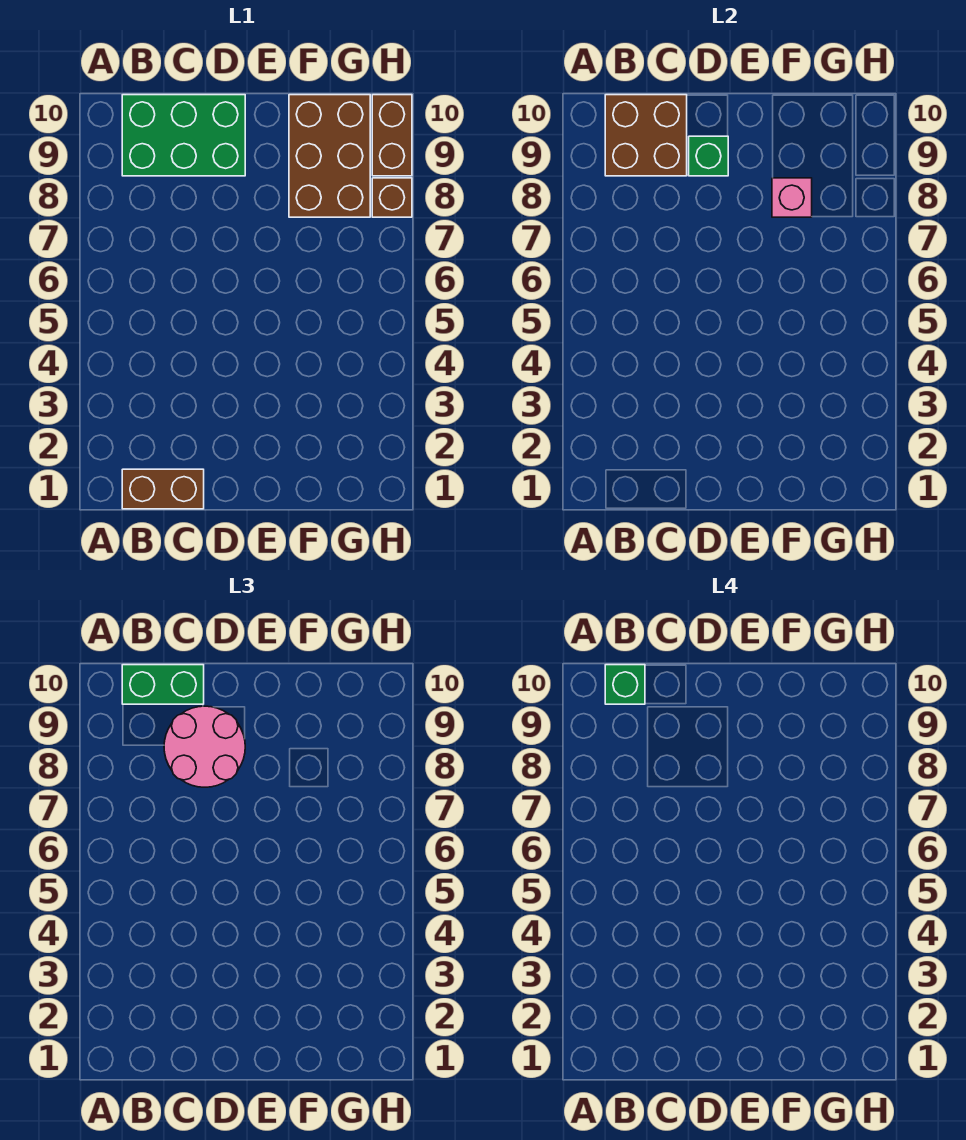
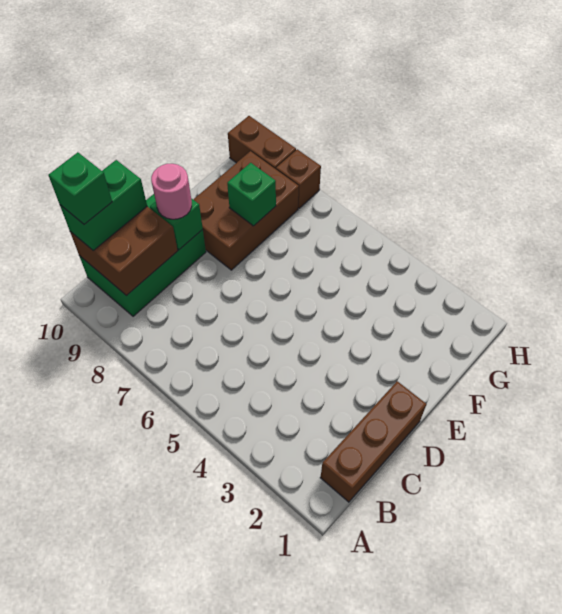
brown 1x2 brick [122,469,204,509] -> brown 1x3 brick [320,381,426,502]
pink 2x2 round brick [164,706,245,787] -> pink 1x1 round brick [151,164,192,219]
brown 2x3 brick [289,95,370,217] -> brown 2x3 brick turned to [193,151,299,270]
pink 1x1 brick [772,178,812,217] -> green 1x1 brick [227,163,276,226]

